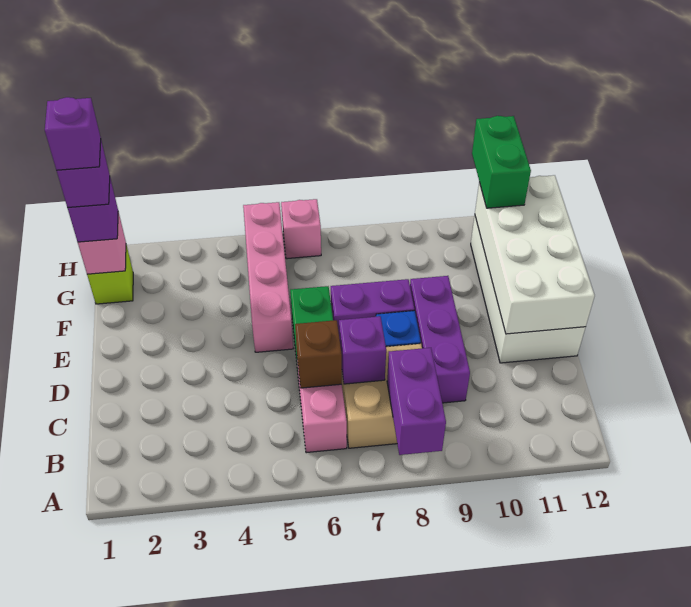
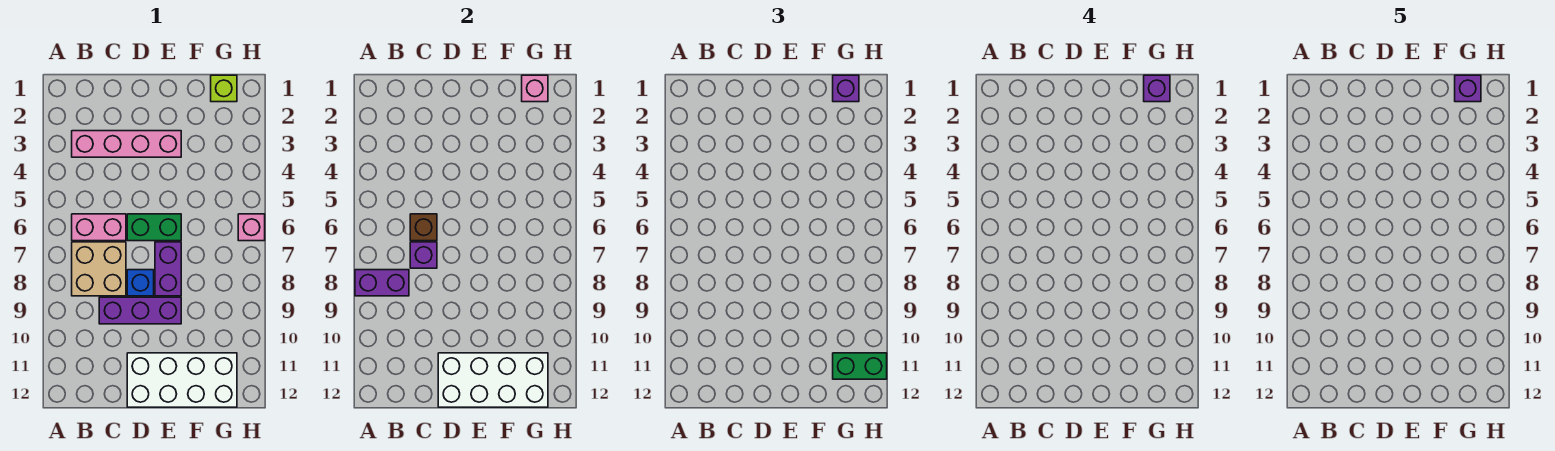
pink 1x4 brick [243,202,293,352] -> pink 1x4 brick moved to [72,131,181,157]

